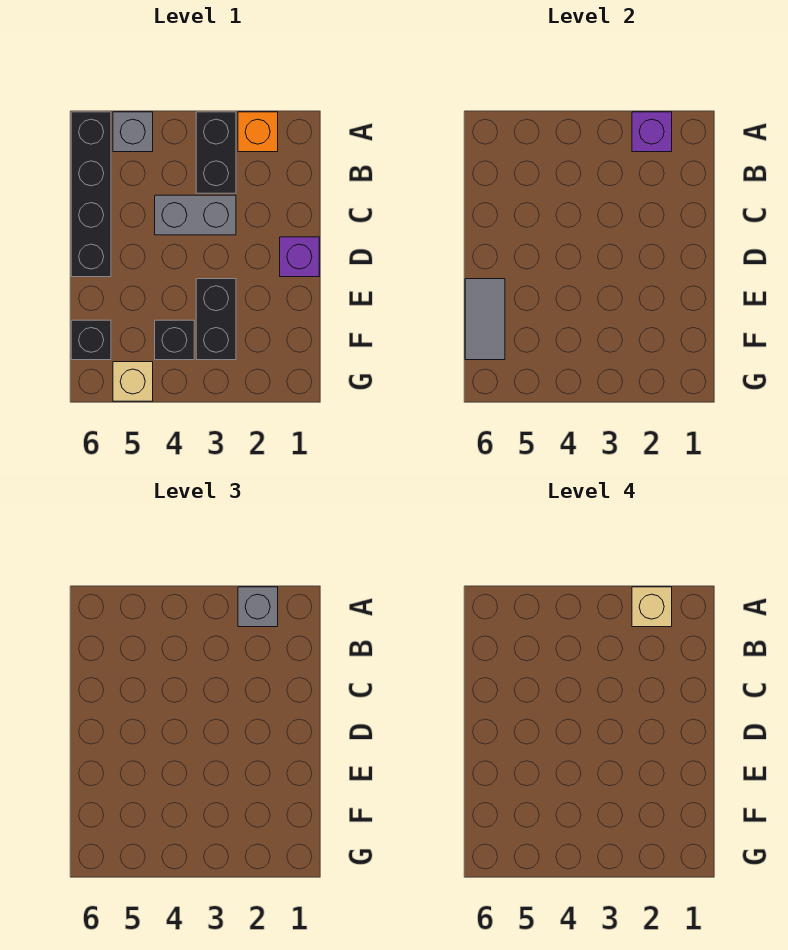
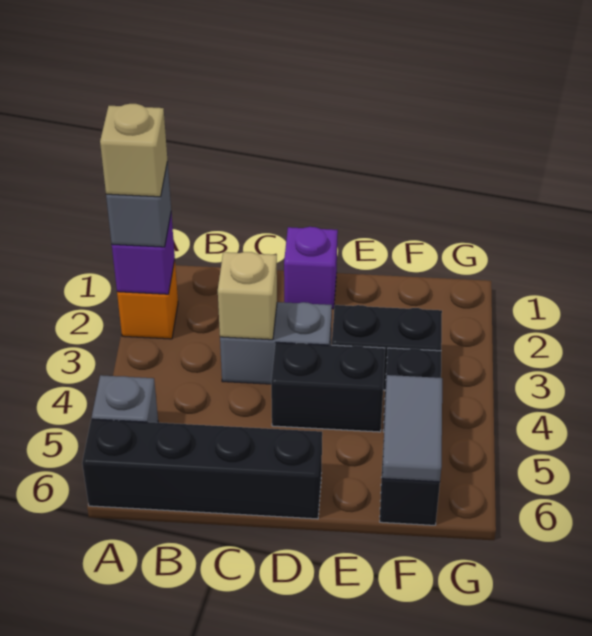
black 1x2 brick [196,112,236,193] -> black 1x2 brick moved to [271,342,385,432]
grey 1x2 brick [155,195,236,235] -> grey 1x2 brick turned to [220,302,332,384]
grey 1x2 tile [465,279,505,360] -> grey 1x2 tile turned to [382,375,442,482]
tan 1x1 brick [113,362,153,401] -> tan 1x1 brick moved to [218,252,277,340]

